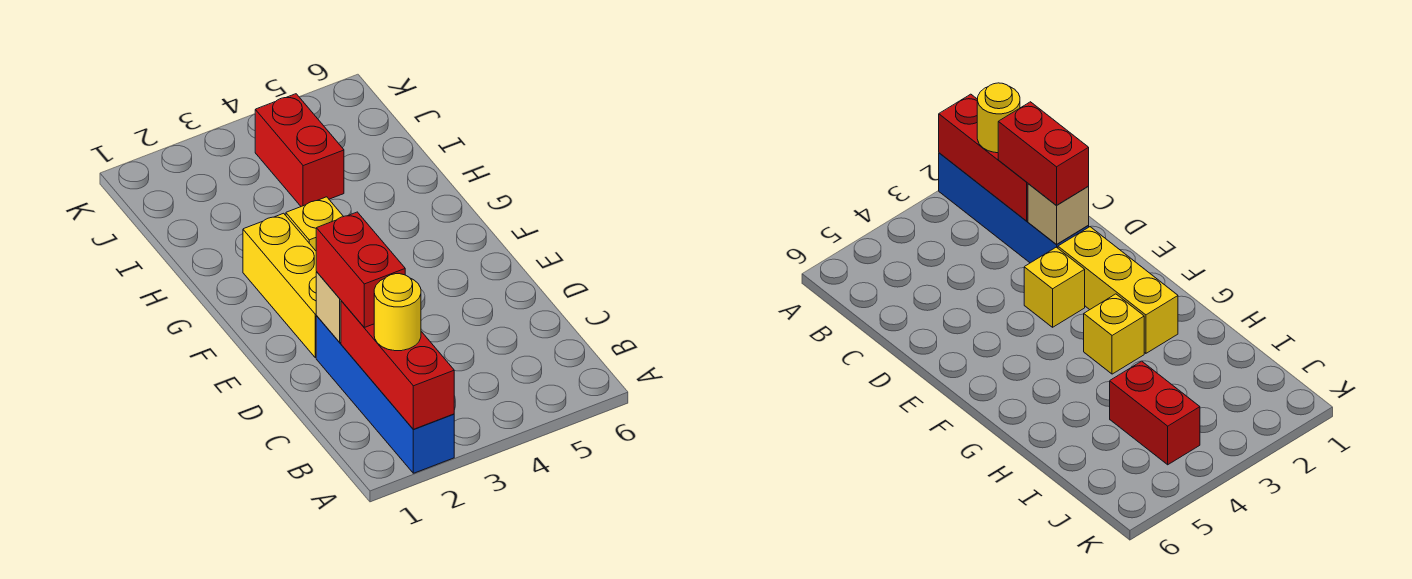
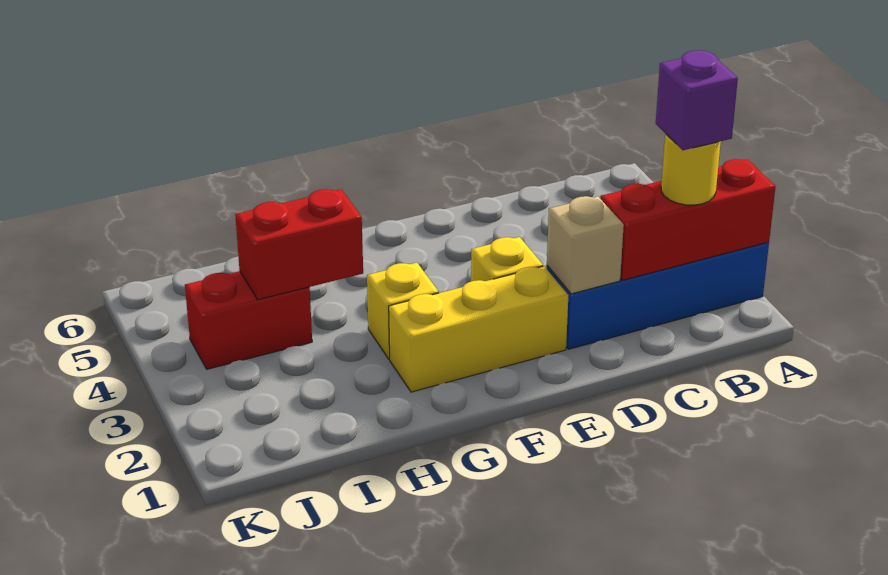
none -> purple 1x1 brick [656,50,738,150]
red 1x2 brick [316,212,405,327] -> red 1x2 brick moved to [235,189,363,300]

